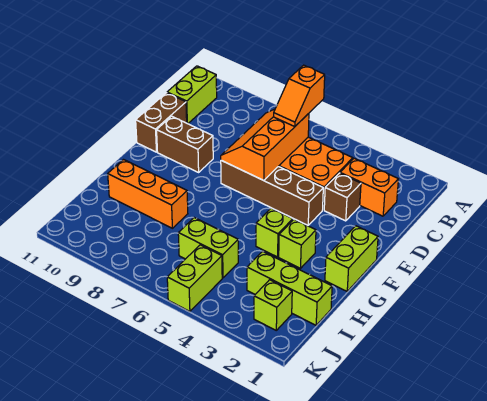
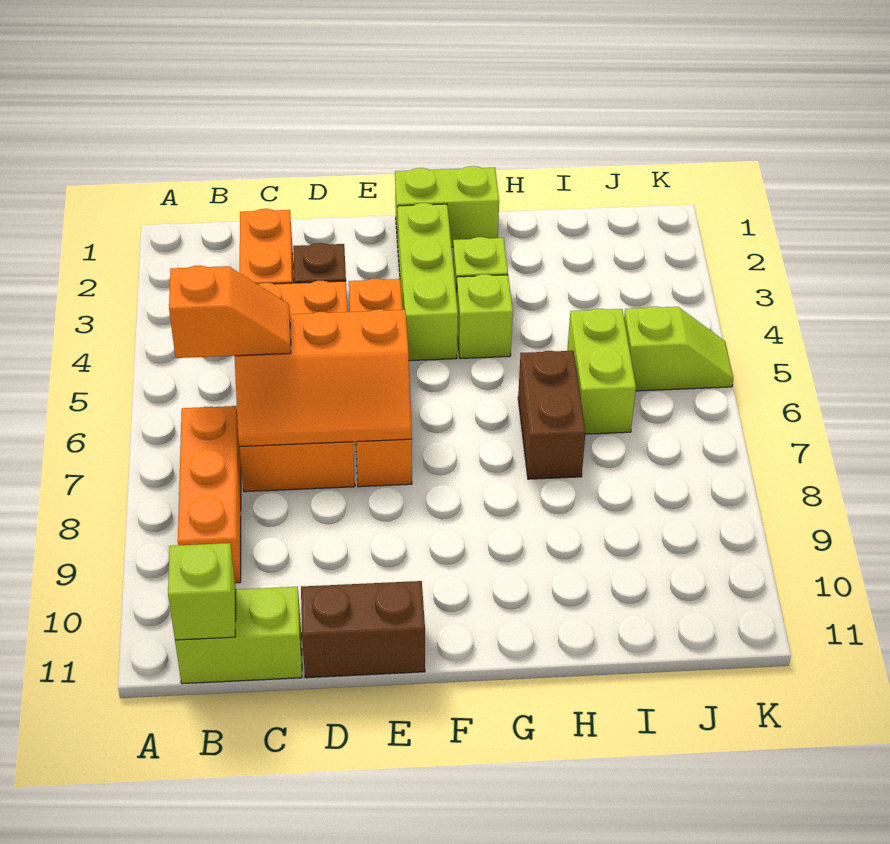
brown 1x4 brick [221,161,323,225] -> orange 1x4 brick [349,278,412,487]
brown 1x2 brick [157,116,213,172] -> brown 1x2 brick moved to [518,351,586,479]
orange 1x3 brick [108,160,188,228] -> orange 1x3 brick moved to [178,406,241,583]
lime 1x3 brick [247,251,332,325] -> lime 1x3 brick moved to [398,203,458,361]
lime 1x1 brick [254,280,292,330] -> lime 1x1 brick moved to [168,543,236,640]
lime 1x2 brick [167,245,222,311] -> lime 1x2 slope [624,306,733,391]

